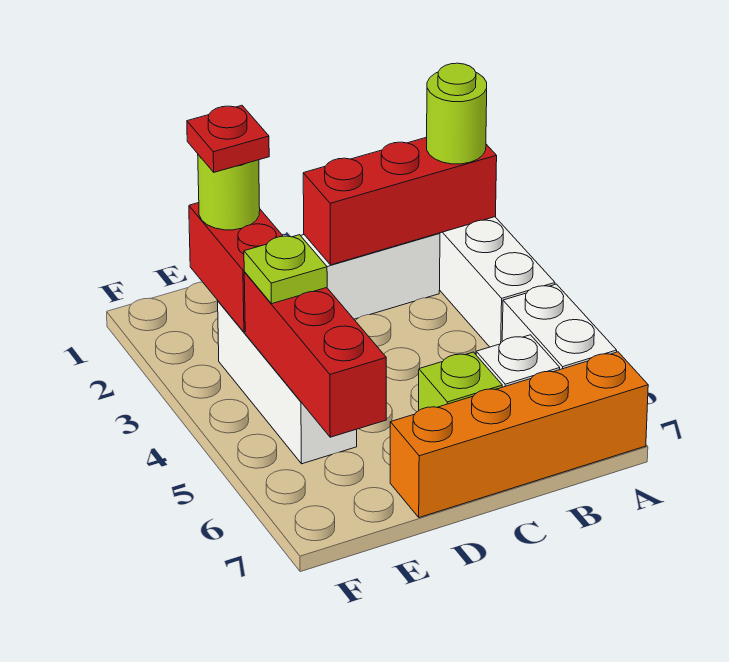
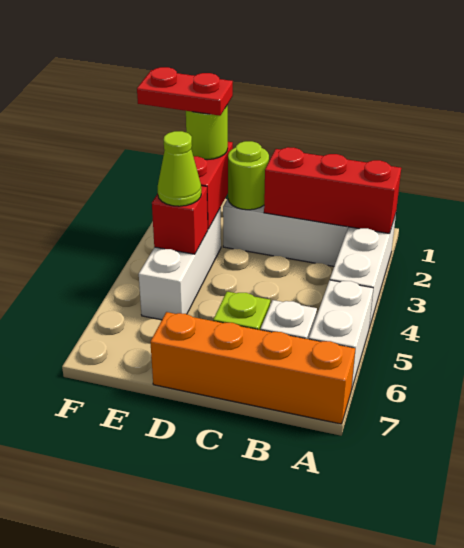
lime 1x1 round brick [427,63,487,164] -> lime 1x1 round brick moved to [228,141,269,210]
red 1x1 plate [187,105,269,172] -> red 1x2 plate [137,67,233,116]
red 1x3 brick [244,272,386,437] -> red 1x1 brick [152,186,208,254]
lime 1x1 plate [244,235,327,304] -> lime 1x1 cone [158,131,201,206]

